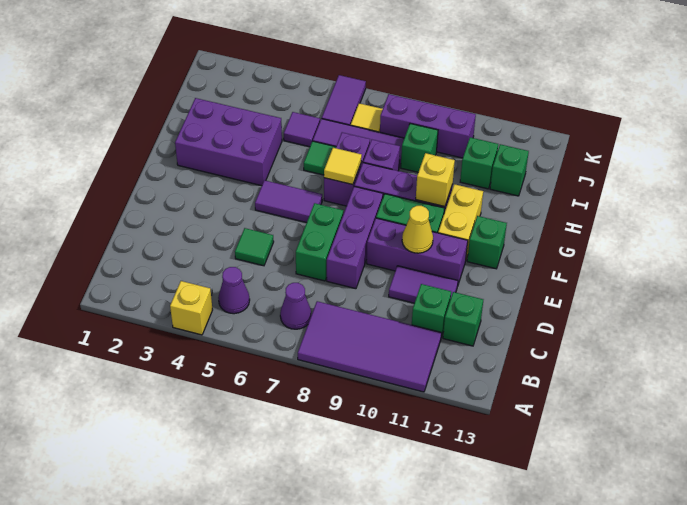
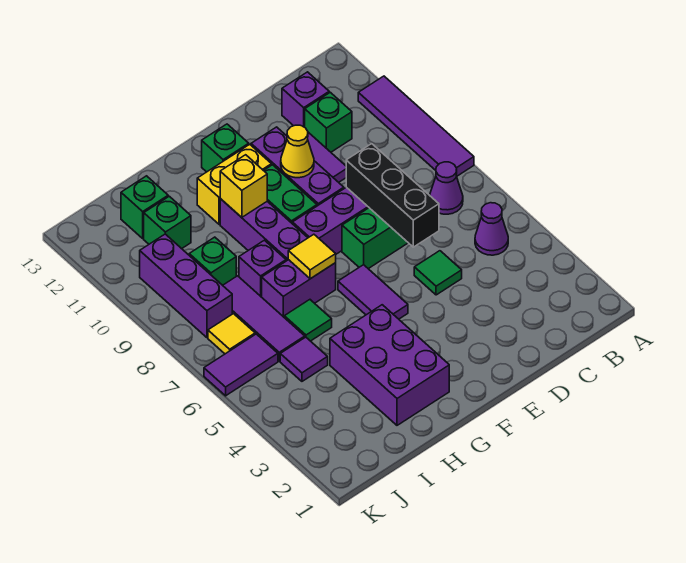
yellow 1x1 brick [170,281,212,335] -> none
purple 2x4 tile [298,301,442,392] -> purple 1x4 tile [358,76,474,176]
green 1x1 brick [443,292,483,346] -> purple 1x1 brick [282,72,329,127]
none -> black 1x3 brick [346,144,439,247]

